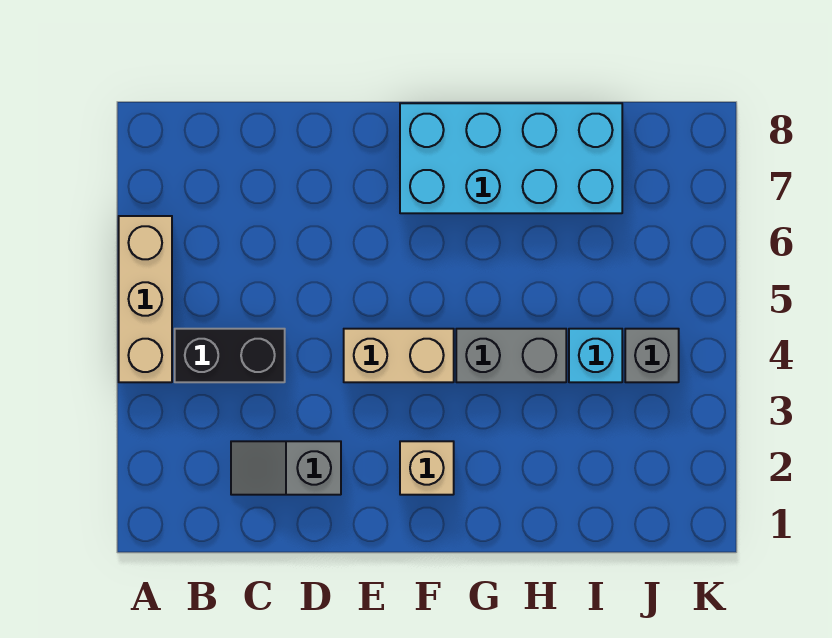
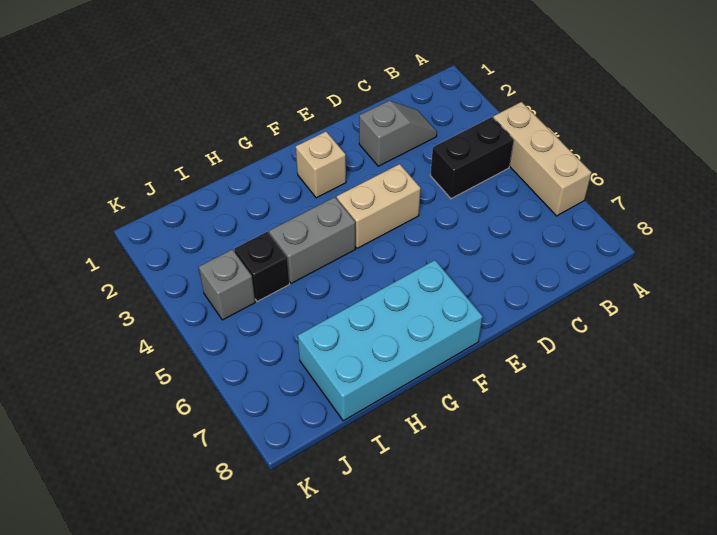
cyan 1x1 brick [569,329,622,382] -> black 1x1 brick [234,232,289,302]

